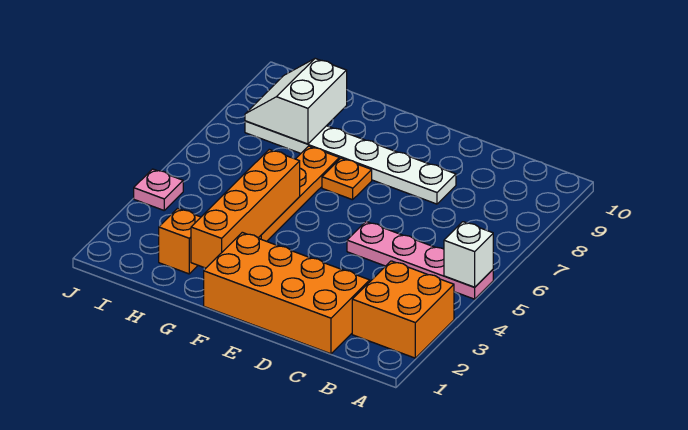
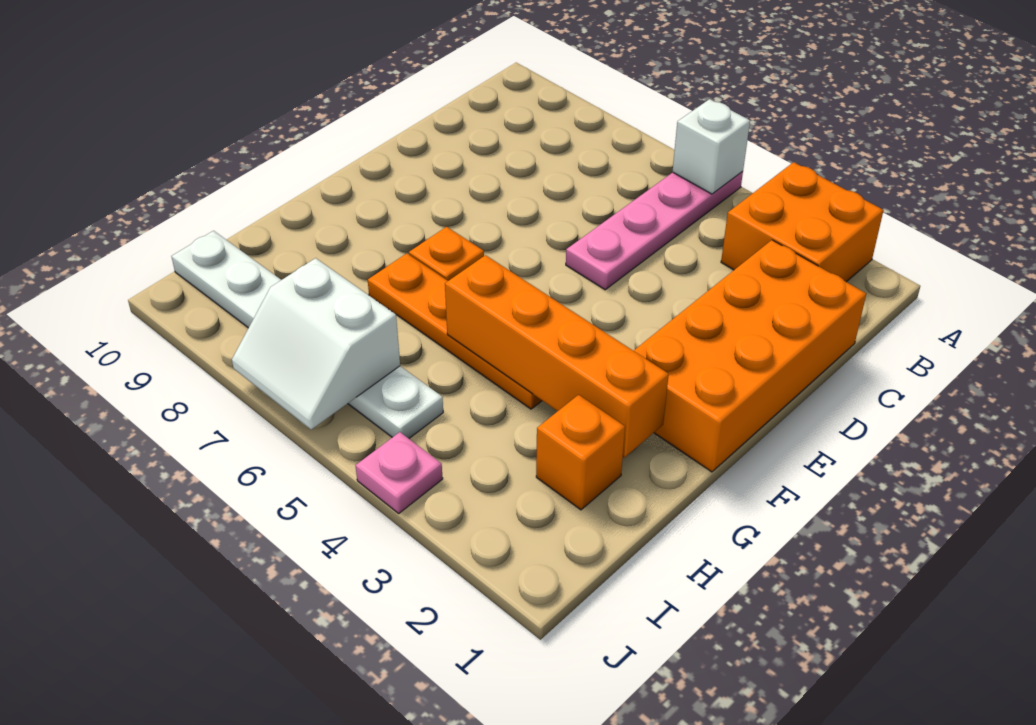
white 1x6 plate [245,121,456,204] -> white 1x6 plate turned to [172,231,443,438]
white 2x2 slope [245,59,347,144] -> white 2x2 slope moved to [232,258,400,430]

